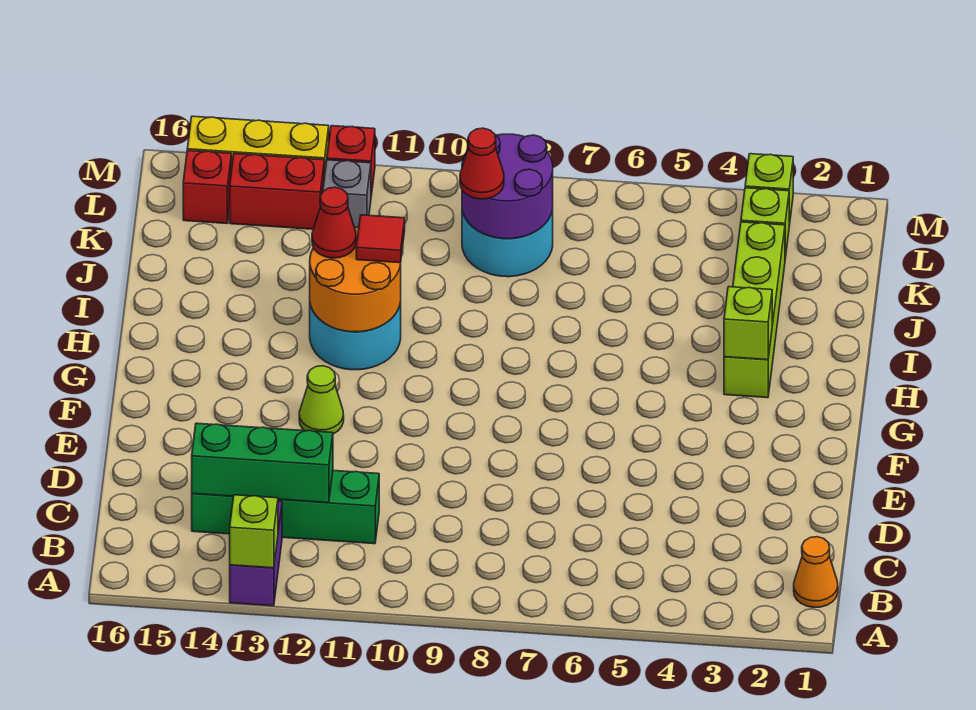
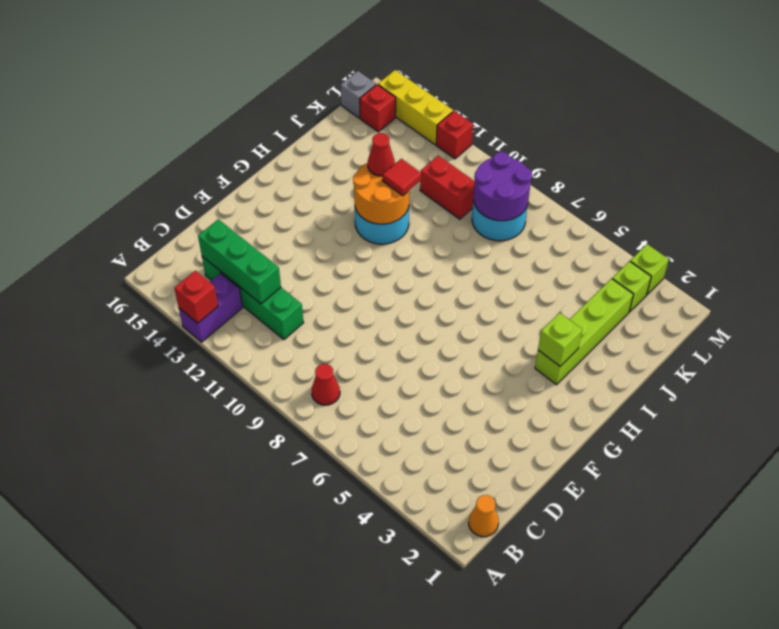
lime 1x1 brick [230,495,278,568] -> red 1x1 brick [174,271,218,323]
lime 1x1 cone [299,366,344,434] -> none
red 1x1 cone [460,128,504,199] -> red 1x1 cone moved to [312,364,340,405]
grey 1x1 brick [323,160,371,227] -> grey 1x1 brick moved to [341,71,376,118]
red 1x2 brick [230,154,324,229] -> red 1x2 brick moved to [420,156,475,219]

